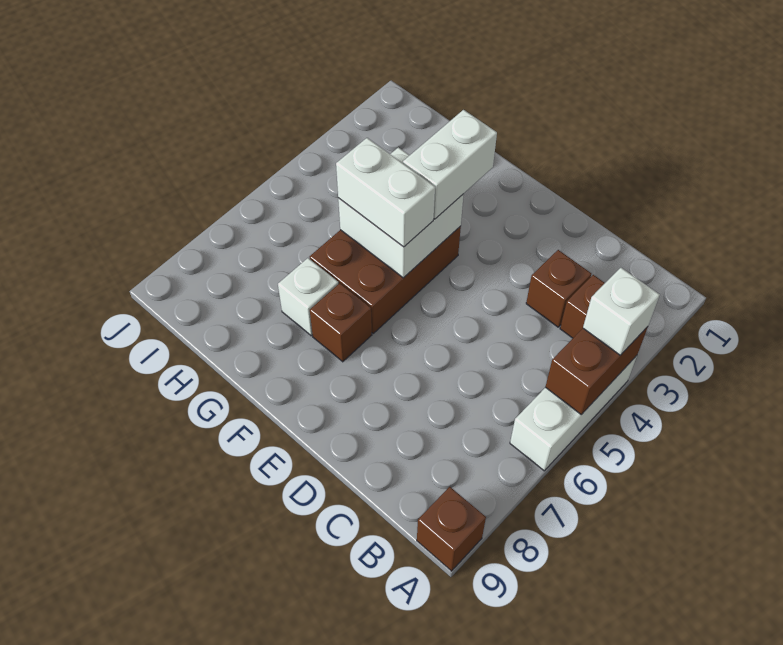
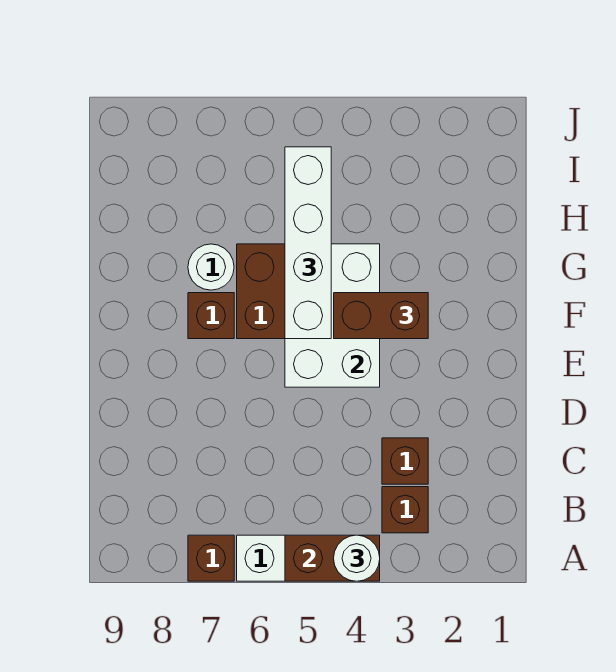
white 1x1 brick [583,268,660,355] -> white 1x1 round brick [334,535,380,581]
brown 1x1 brick [417,487,486,571] -> brown 1x1 brick moved to [188,535,234,581]
white 1x2 brick [403,110,497,219] -> brown 1x2 brick [334,293,428,339]
white 2x2 brick [338,147,464,278] -> white 2x3 brick [285,244,380,387]
white 1x2 brick [336,138,435,247] -> white 1x4 brick [285,147,331,339]
white 1x1 brick [278,258,338,336] -> white 1x1 round brick [188,244,234,290]

